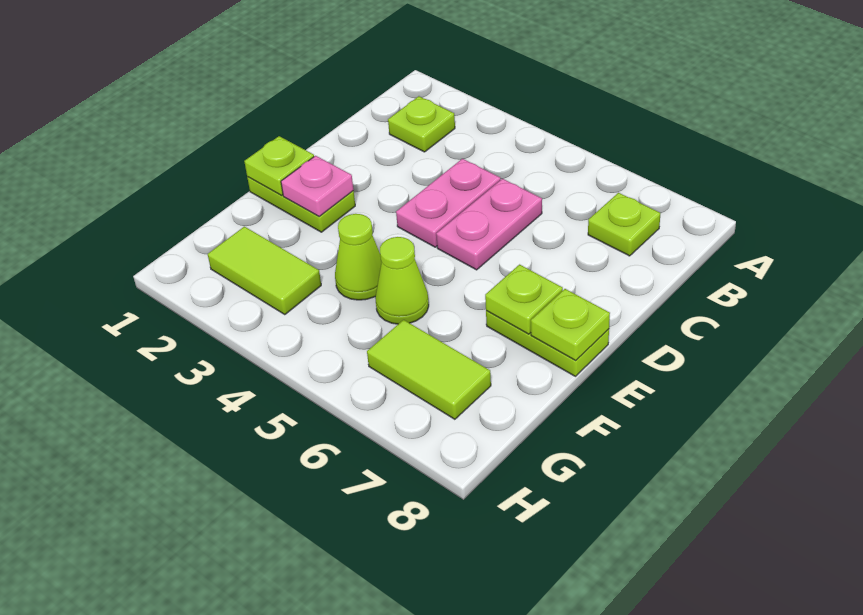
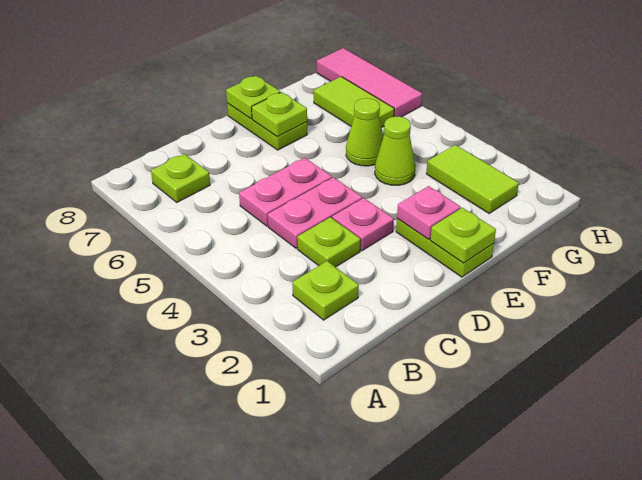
none -> lime 1x1 plate [297,217,360,267]
none -> pink 1x1 plate [332,198,394,251]
none -> pink 1x3 tile [317,48,422,117]

